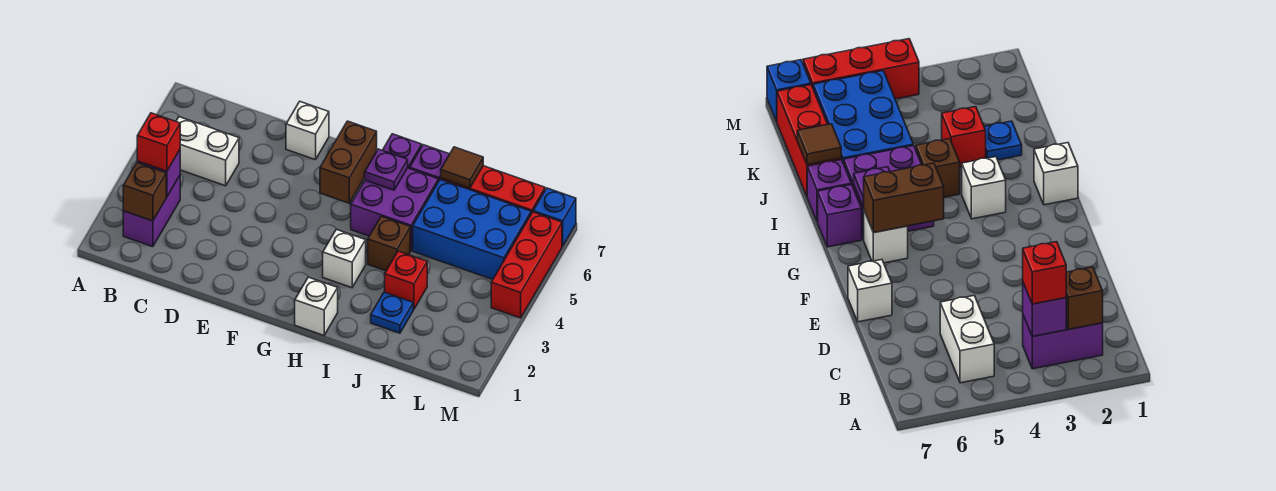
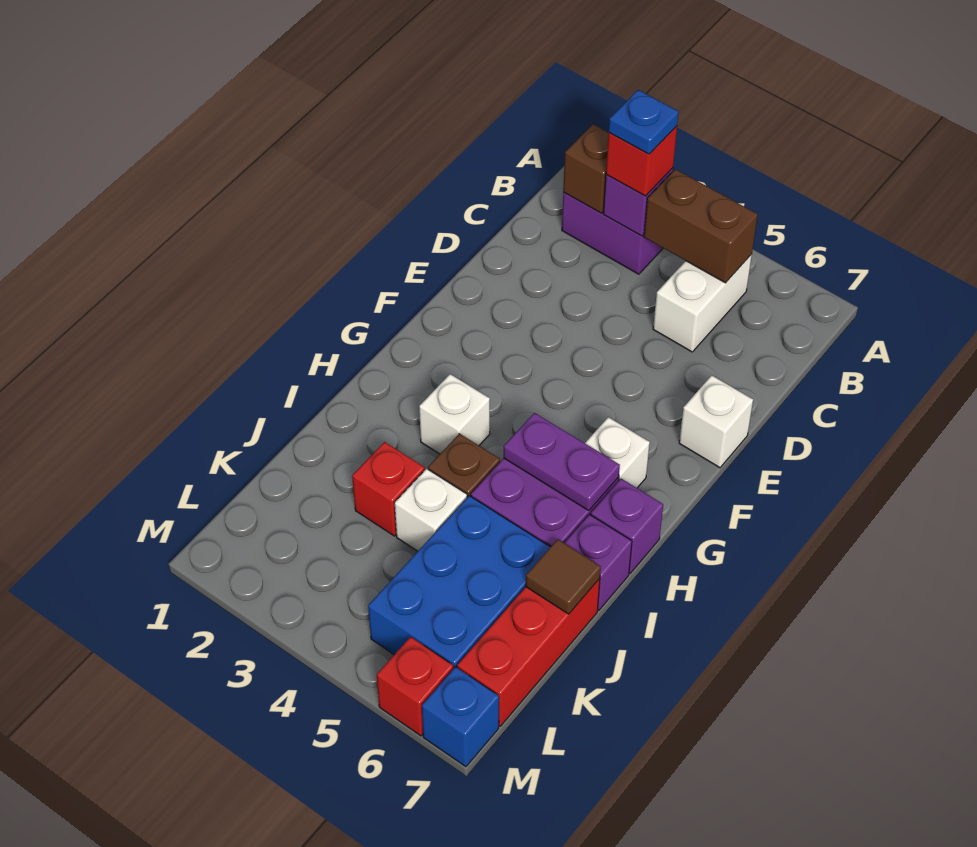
brown 1x2 brick [320,121,377,203] -> brown 1x2 brick moved to [644,169,758,283]
white 1x1 brick [295,277,338,335] -> white 1x1 brick moved to [395,469,467,551]
purple 1x1 plate [365,149,408,190] -> purple 1x2 plate [504,413,620,511]
blue 1x1 plate [371,292,413,333] -> blue 1x1 plate moved to [609,90,679,154]
red 1x3 brick [491,212,562,318] -> red 1x1 brick [377,637,453,736]

